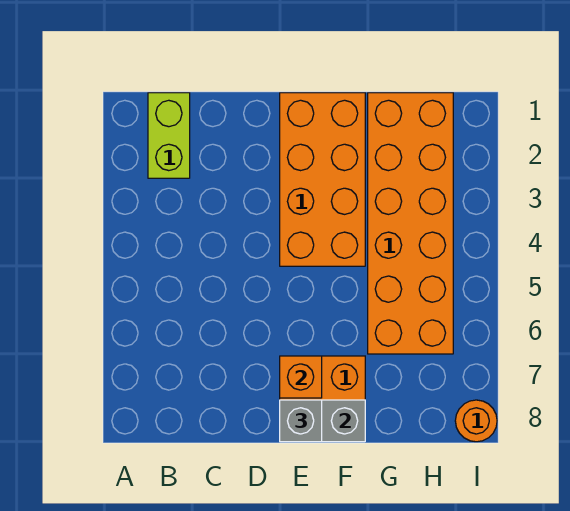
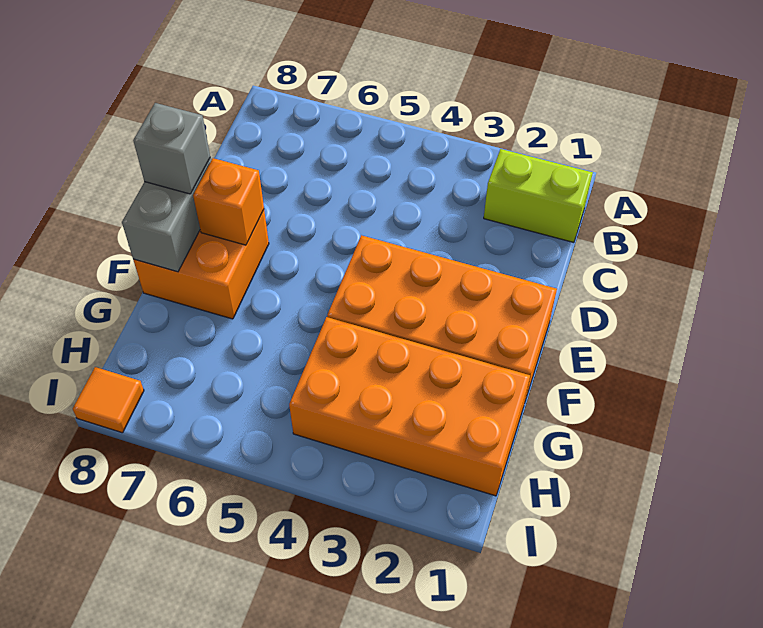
orange 2x6 brick [368,93,453,354] -> orange 2x4 brick [289,317,530,496]
orange 1x1 round brick [455,400,497,442] -> orange 1x1 tile [73,367,144,433]

